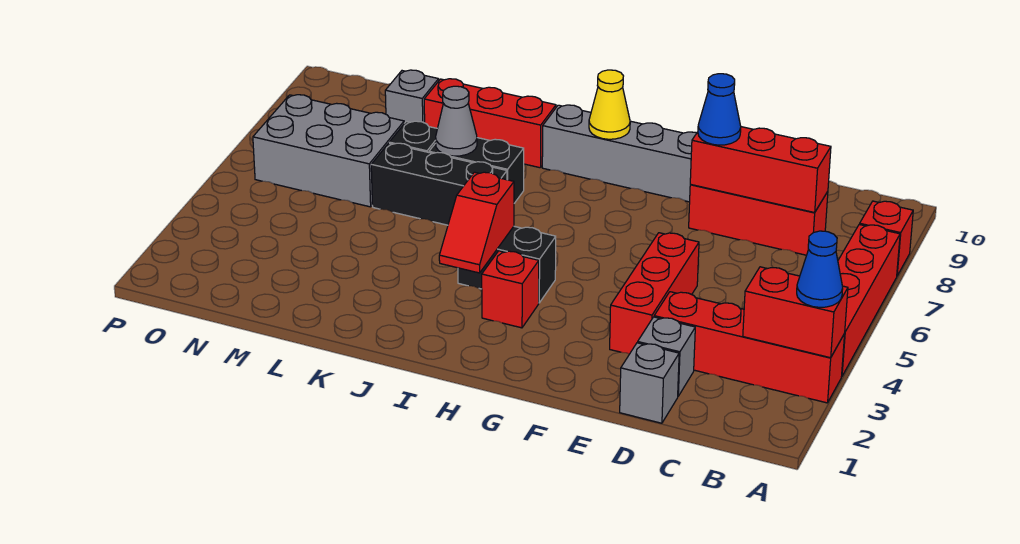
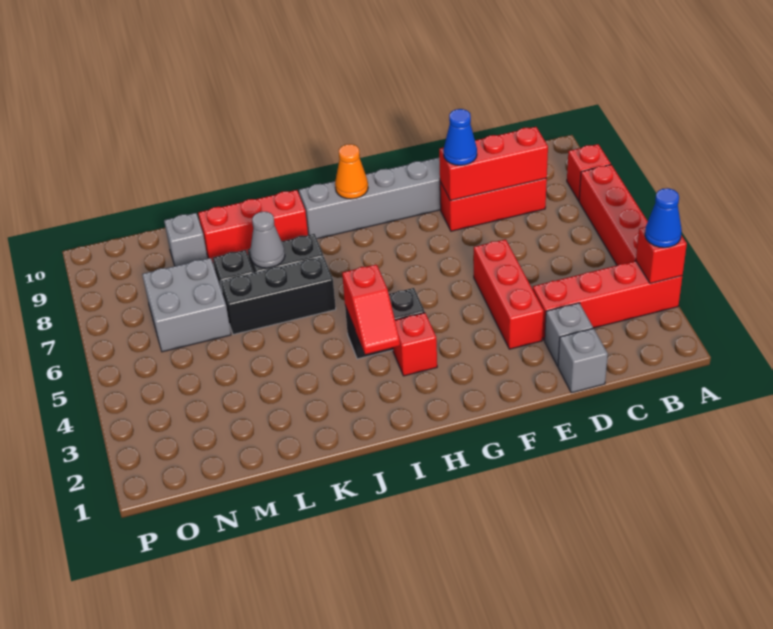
red 1x2 brick [743,267,848,358] -> red 1x1 brick [636,227,687,284]
yellow 1x1 cone [589,70,630,139] -> orange 1x1 cone [335,144,368,199]
grey 2x3 brick [253,95,404,207] -> grey 2x2 brick [142,258,231,352]

